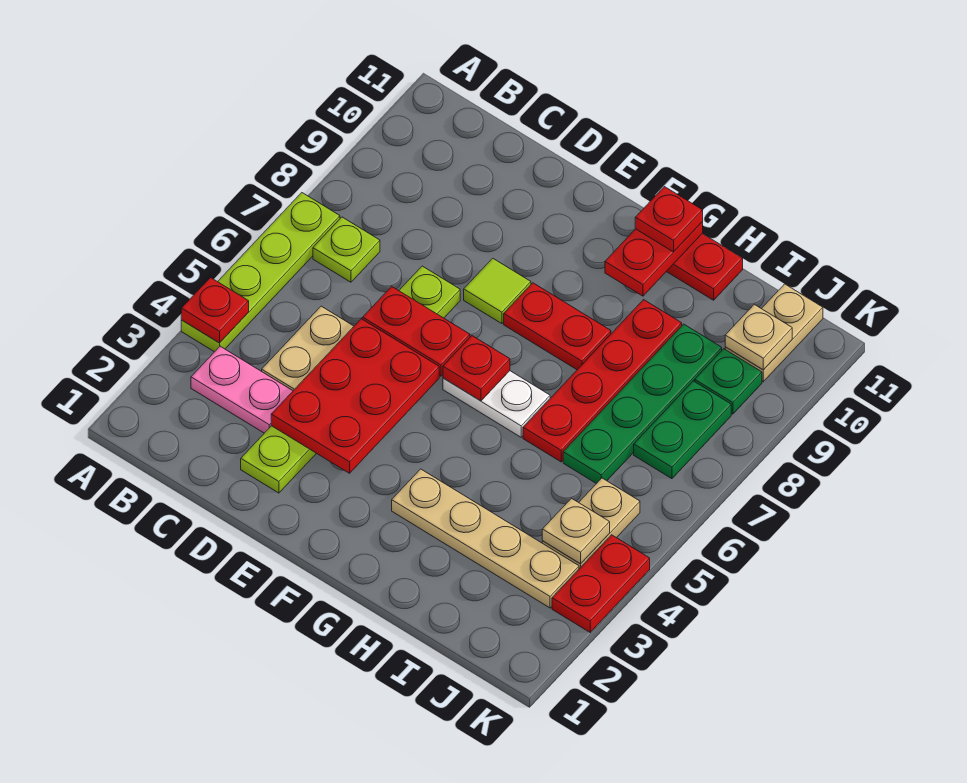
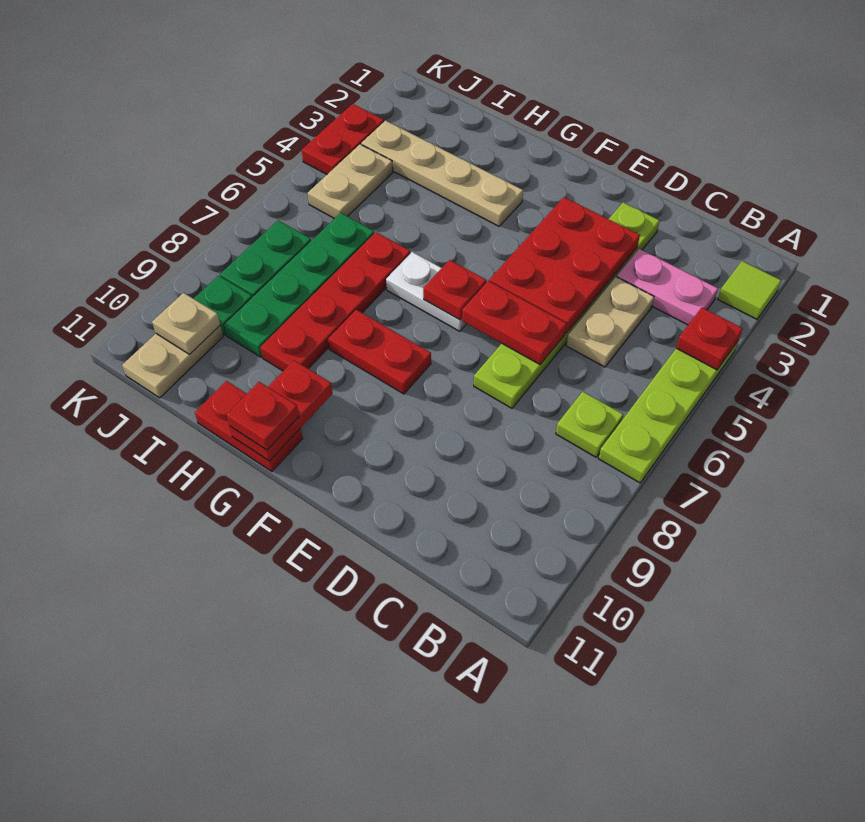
lime 1x1 tile [464,258,531,324] -> lime 1x1 tile moved to [718,261,781,319]
tan 1x1 plate [542,498,610,564] -> none

